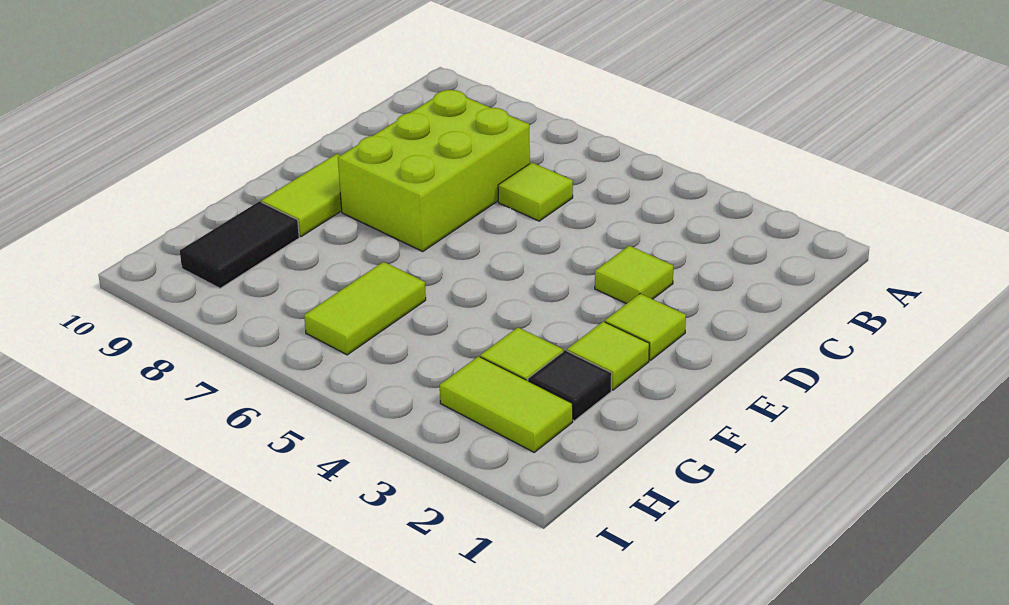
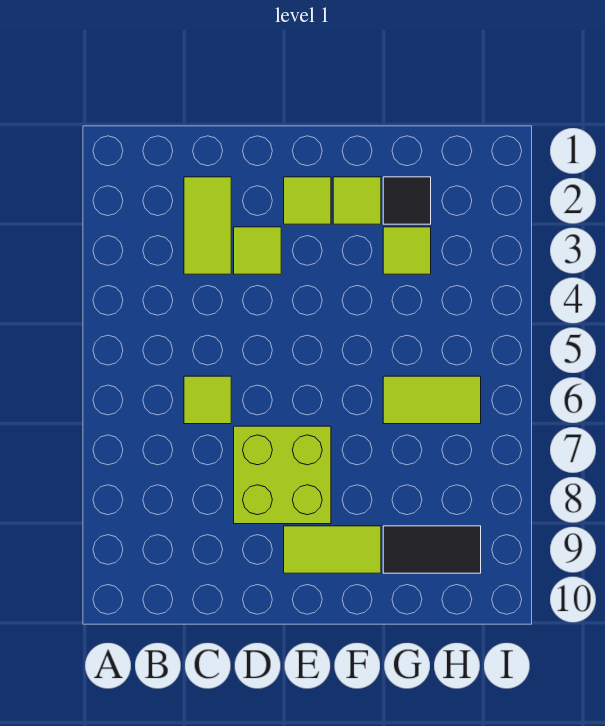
lime 2x3 brick [338,89,530,252] -> lime 2x2 brick [234,426,331,524]
lime 1x2 tile [440,356,573,452] -> lime 1x2 tile moved to [184,177,231,274]

